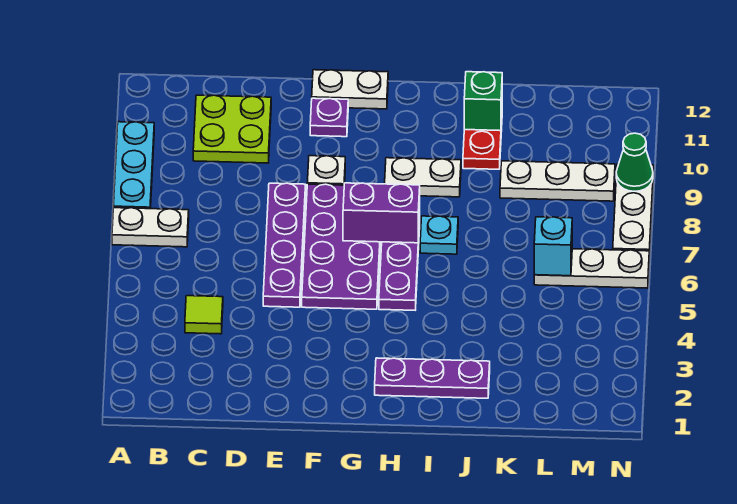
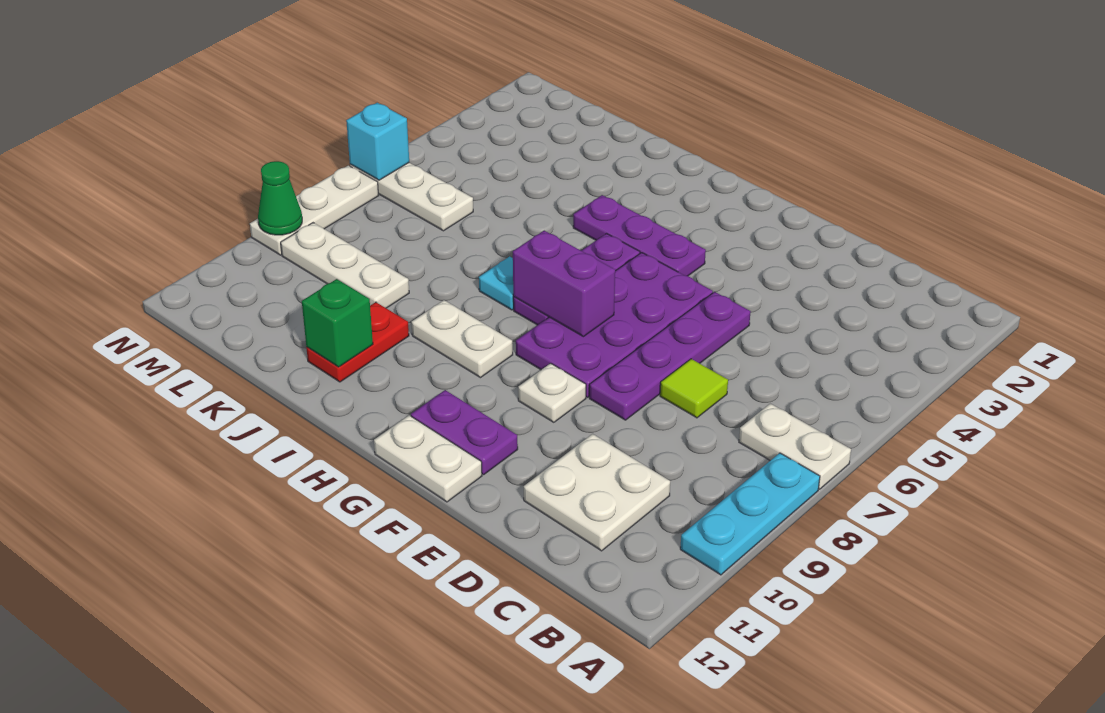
lime 1x1 tile [185,296,223,334] -> lime 1x1 tile moved to [660,359,728,418]
lime 2x2 plate [193,95,271,163] -> white 2x2 plate [524,434,670,551]
purple 1x1 plate [310,98,348,137] -> purple 1x2 plate [411,390,518,475]
purple 1x3 plate [375,358,490,398] -> purple 1x3 plate moved to [573,195,706,276]
cyan 1x1 brick [534,217,572,276] -> cyan 1x1 brick moved to [346,103,409,180]

